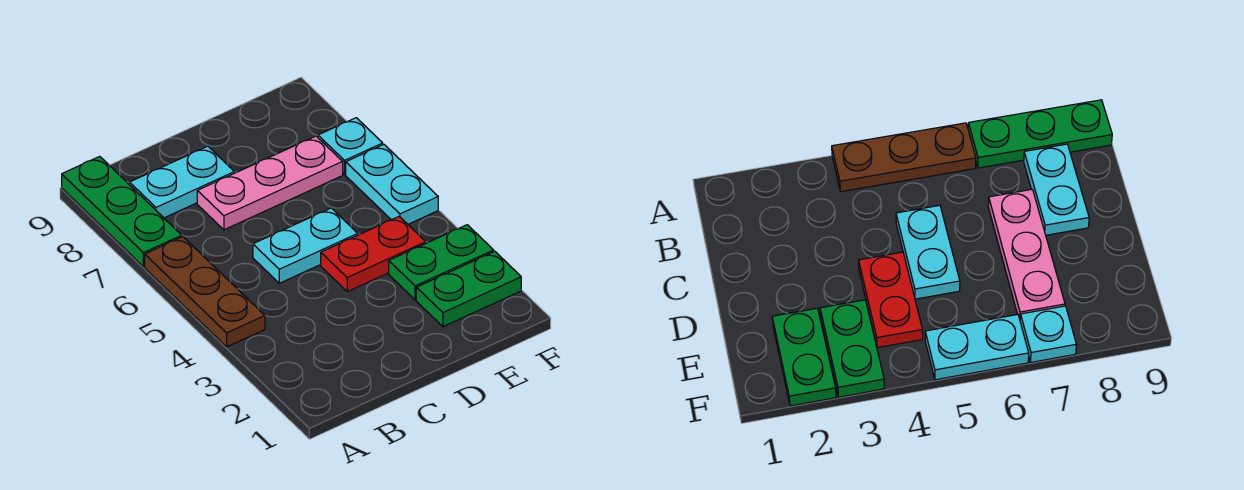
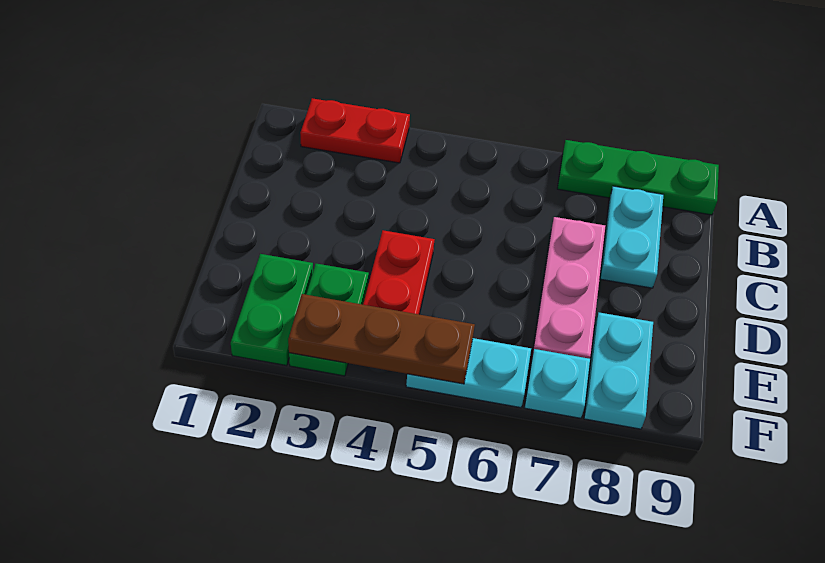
none -> red 1x2 plate [300,98,410,163]
brown 1x3 plate [145,237,265,347] -> brown 1x3 plate moved to [288,294,475,384]
cyan 1x2 plate [253,208,358,283] -> cyan 1x2 plate moved to [584,313,653,429]

